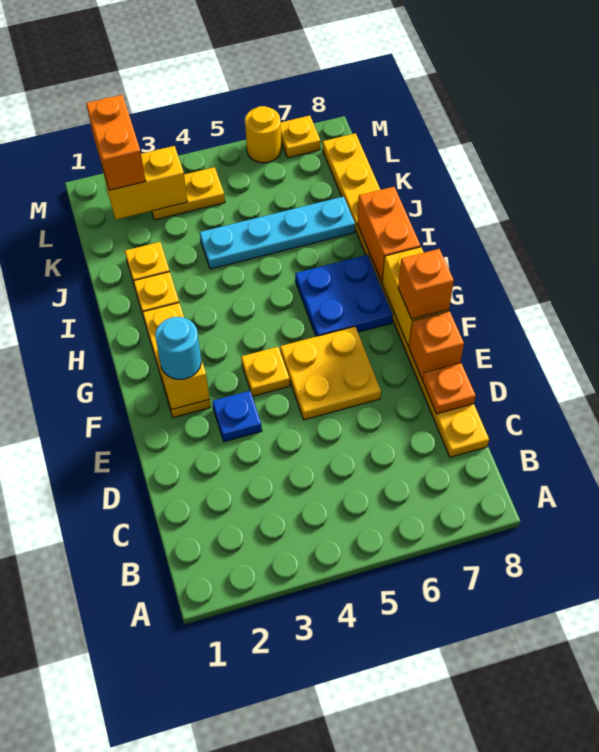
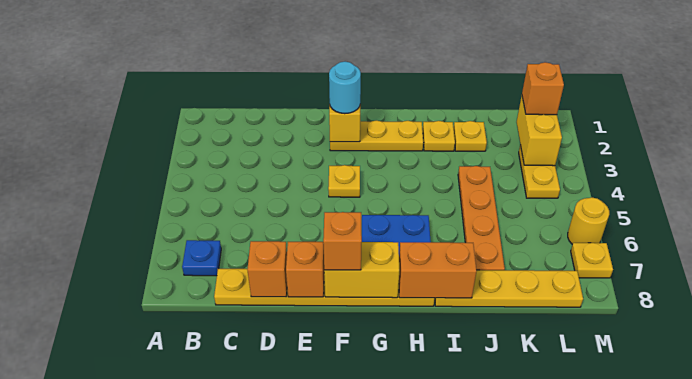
orange 1x1 plate [423,363,476,414] -> orange 1x1 brick [247,241,287,297]
blue 1x1 plate [212,391,262,442] -> blue 1x1 plate moved to [182,240,221,276]
yellow 2x2 plate [280,327,381,420] -> none
cyan 1x4 plate [200,197,355,269] -> orange 1x4 plate [458,166,505,270]
orange 1x2 brick [86,95,146,190] -> orange 1x1 brick [522,62,564,115]

